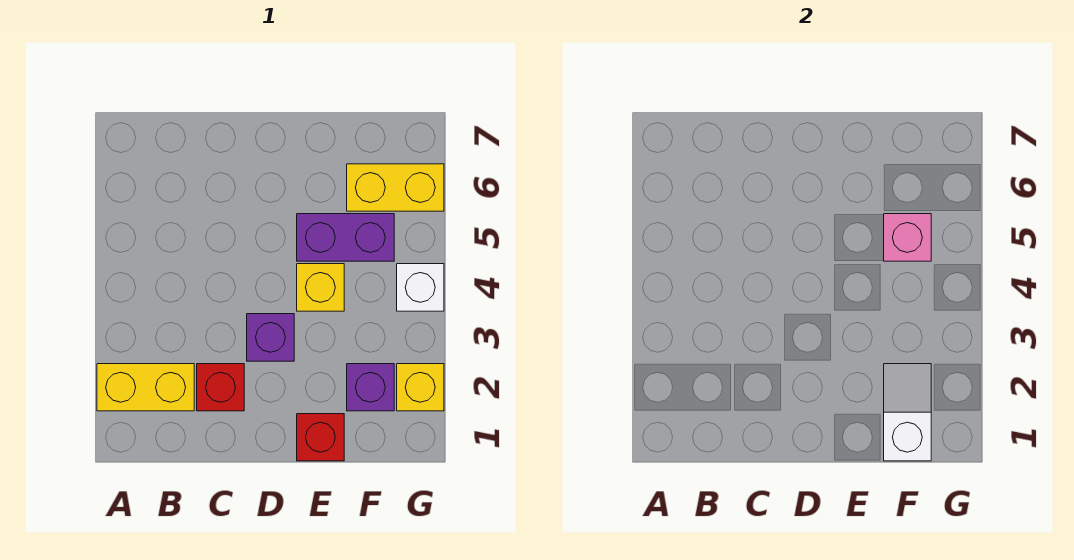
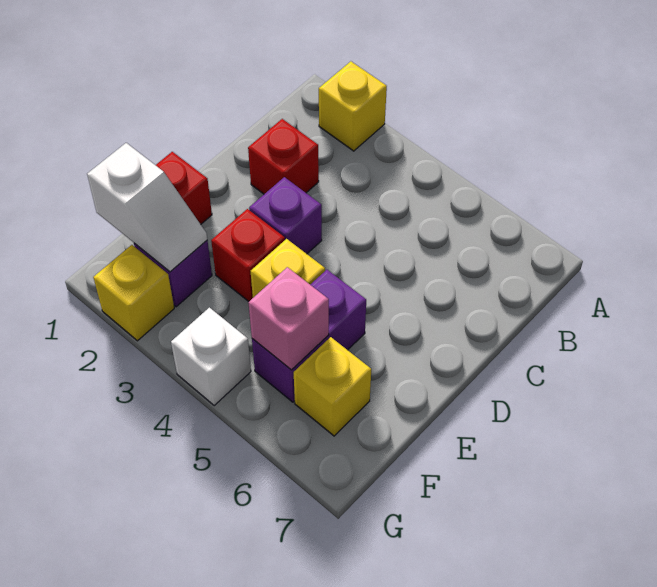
yellow 1x2 brick [97,364,194,411] -> yellow 1x1 brick [319,61,387,151]
none -> red 1x1 brick [211,209,285,301]
yellow 1x2 brick [347,164,444,211] -> yellow 1x1 brick [294,337,371,436]

